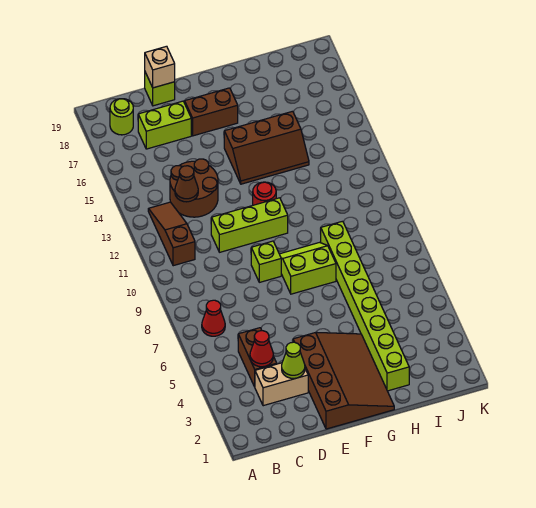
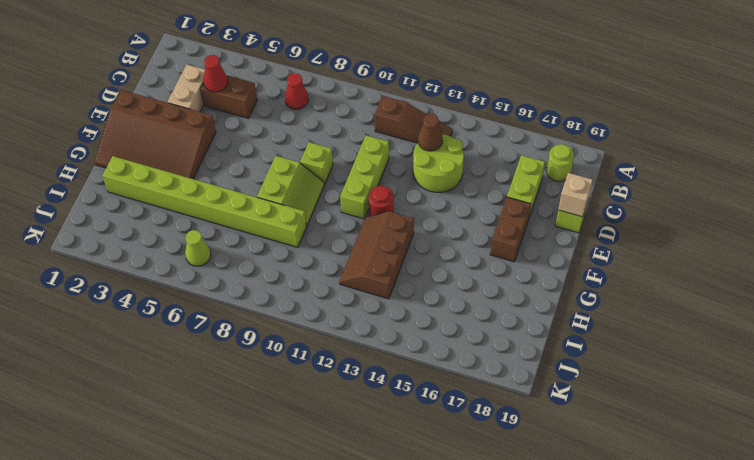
brown 2x2 round brick [170,159,218,217] -> lime 2x2 round brick [413,134,464,192]
lime 1x1 cone [282,342,305,378] -> lime 1x1 cone moved to [185,230,211,266]
brown 2x3 slope [224,111,309,184] -> brown 2x3 slope moved to [339,211,414,299]

